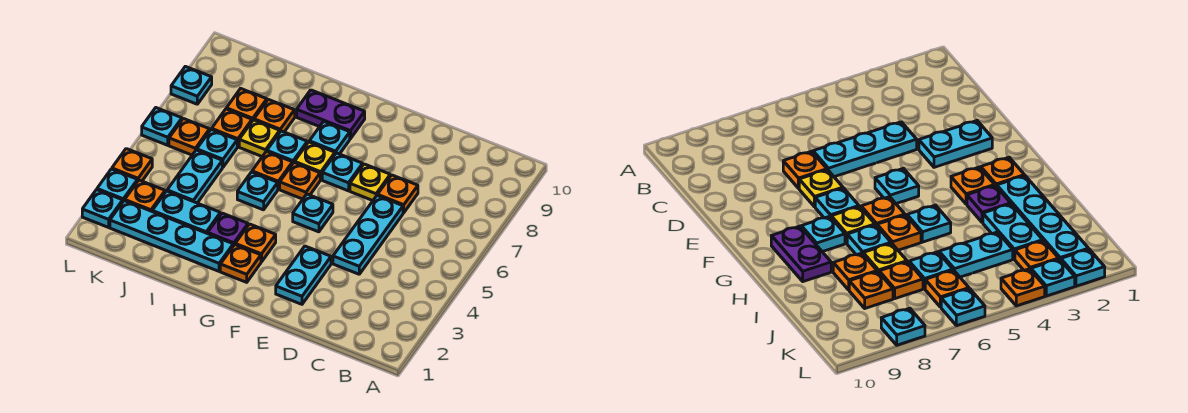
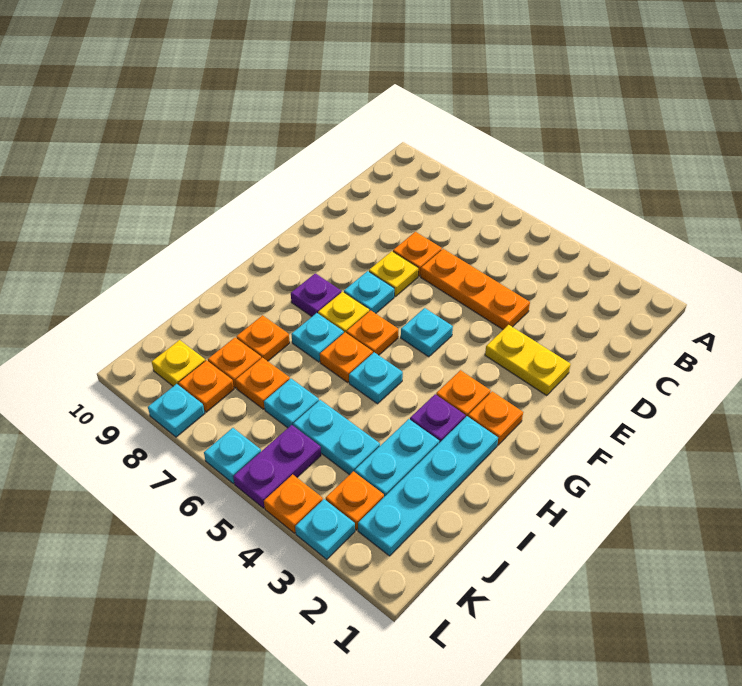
cyan 1x3 plate [333,196,403,274] -> orange 1x3 plate [421,249,530,329]
cyan 1x2 plate [276,246,331,304] -> yellow 1x2 plate [485,325,571,396]
cyan 1x1 plate [309,121,350,154] -> purple 1x1 plate [291,273,341,316]
purple 1x2 plate [297,90,365,139] -> purple 1x2 plate moved to [233,425,321,508]
yellow 1x1 plate [239,120,280,156] -> yellow 1x1 plate moved to [152,340,205,386]
orange 1x1 plate [169,119,210,155] -> orange 1x1 plate moved to [178,360,234,412]
cyan 1x1 plate [82,190,123,227] -> none

